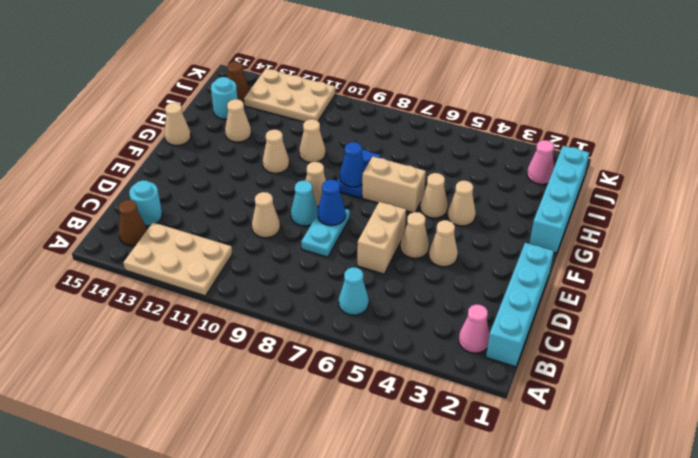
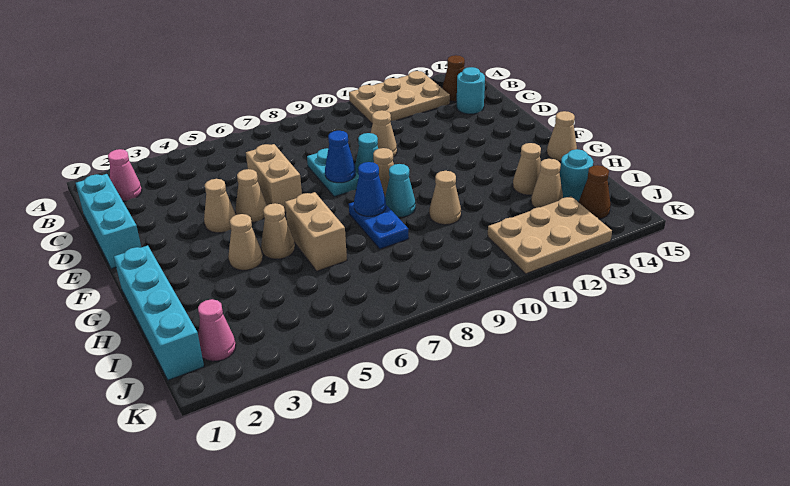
cyan 1x4 brick [486,243,554,367] -> cyan 1x3 brick [76,174,141,269]
cyan 1x1 cone [339,267,369,315] -> cyan 1x1 cone moved to [385,164,415,217]
tan 1x2 brick [362,157,426,213] -> tan 1x2 brick turned to [285,192,347,271]
tan 1x1 cone [263,130,289,173] -> tan 1x1 cone moved to [531,159,563,208]

